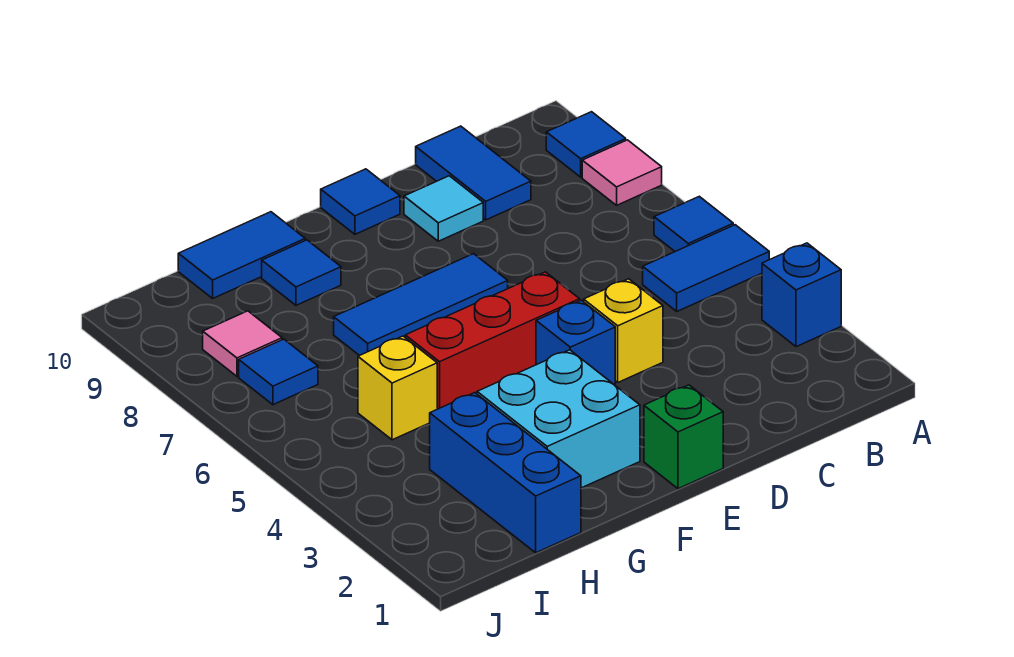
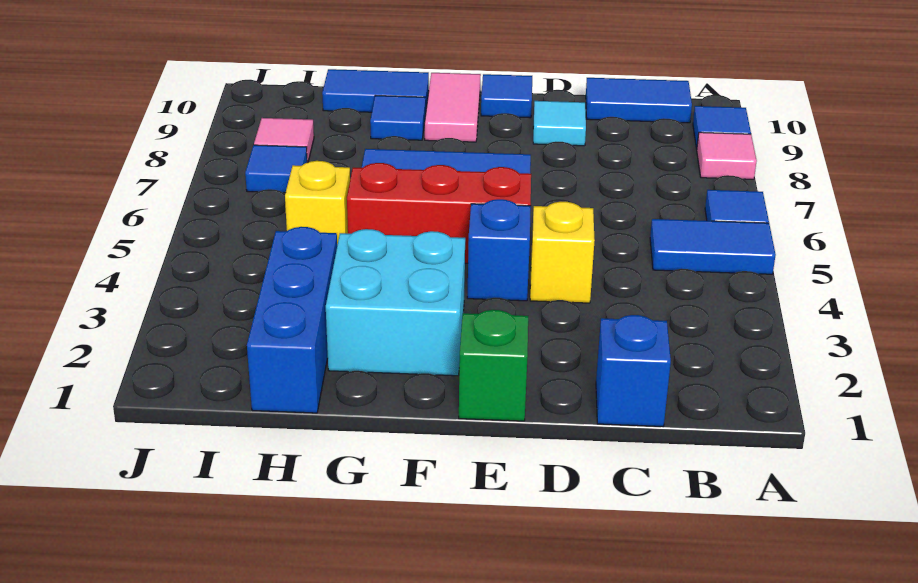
blue 1x1 brick [762,243,841,347] -> blue 1x1 brick moved to [596,315,671,426]
blue 1x2 tile [416,126,531,220] -> blue 1x2 tile turned to [586,78,692,123]
none -> pink 1x2 tile [425,73,481,142]

